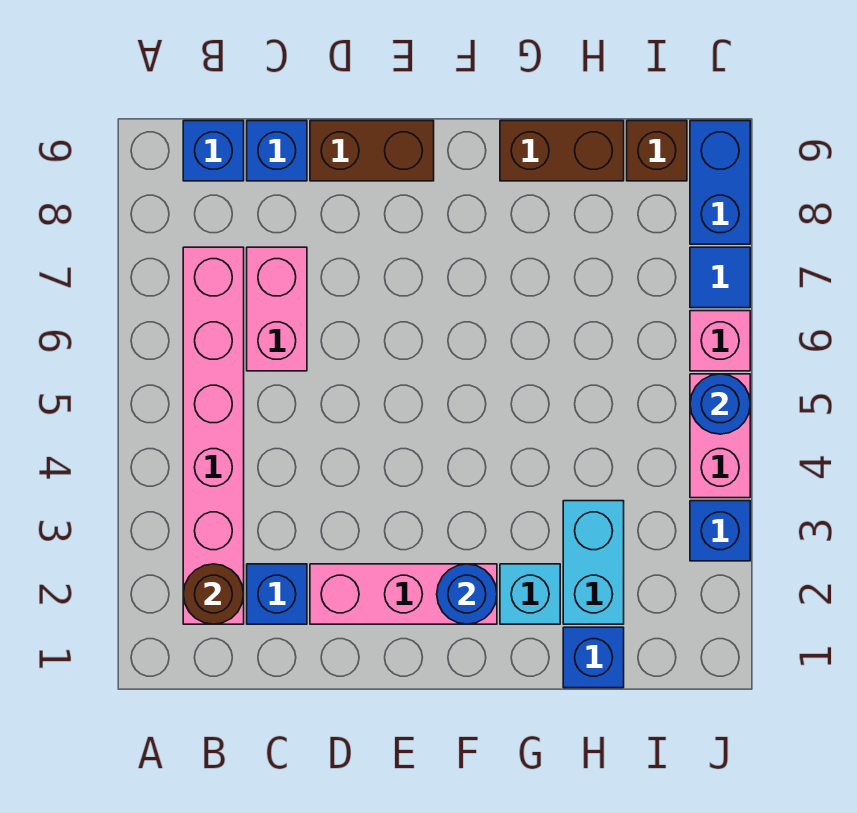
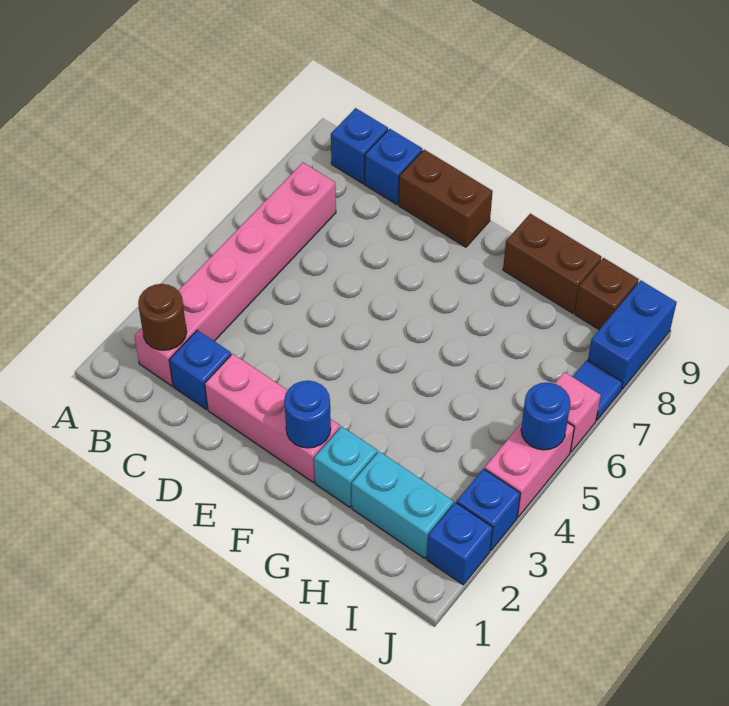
pink 1x2 brick [247,247,307,371] -> none
blue 1x1 brick [563,627,624,688] -> blue 1x1 brick moved to [427,503,493,585]
cyan 1x2 brick [563,501,624,624] -> cyan 1x2 brick turned to [352,452,454,559]

